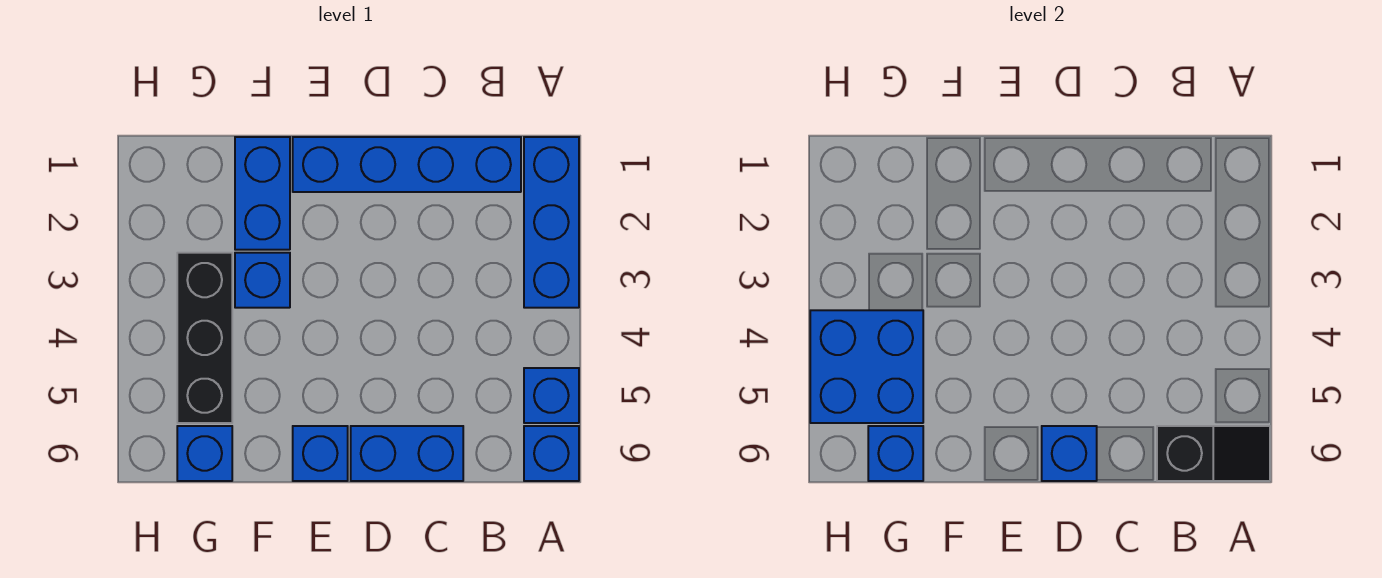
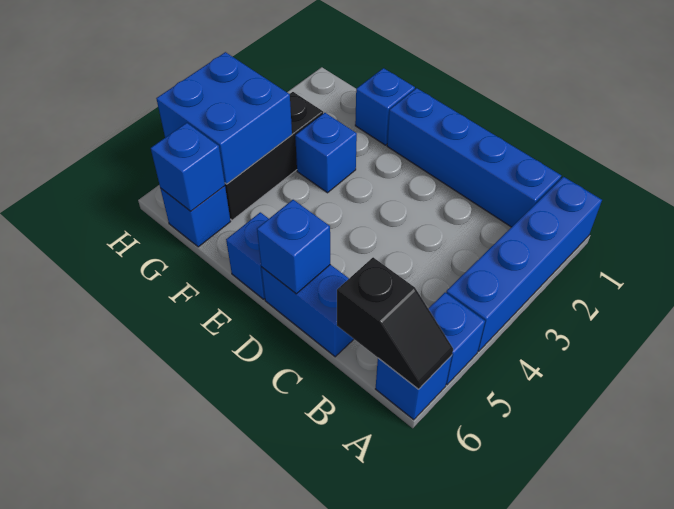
blue 1x3 brick [524,137,579,308] -> blue 1x4 brick [446,177,602,351]
blue 1x2 brick [235,137,290,250] -> blue 1x1 brick [355,68,415,145]

